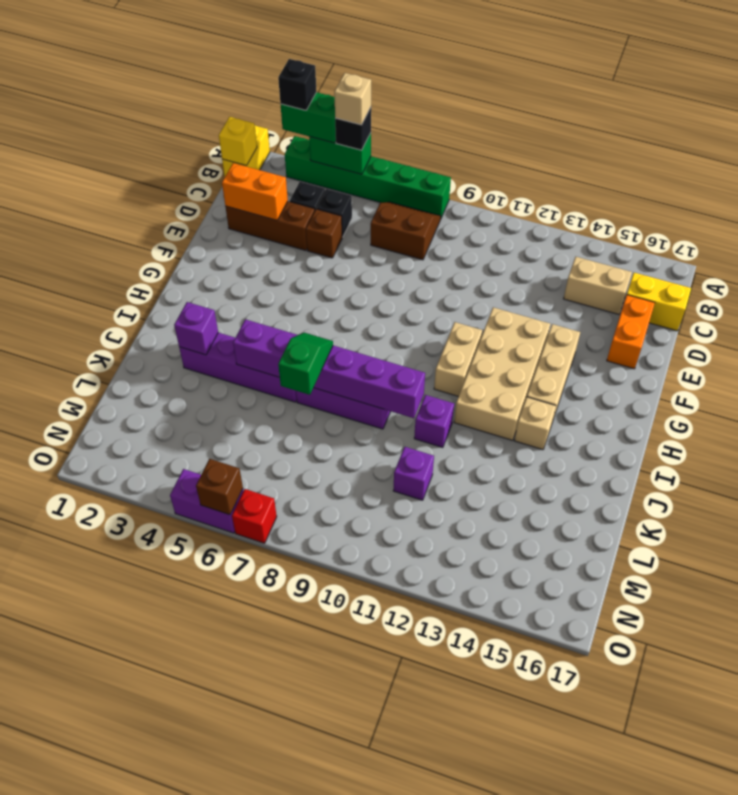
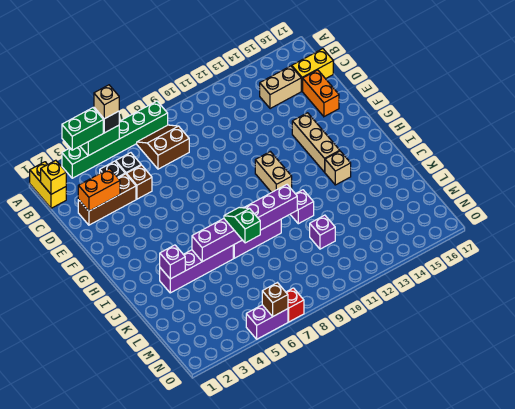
black 1x1 brick [278,59,316,110] -> none
tan 2x4 brick [454,307,550,440] -> none

